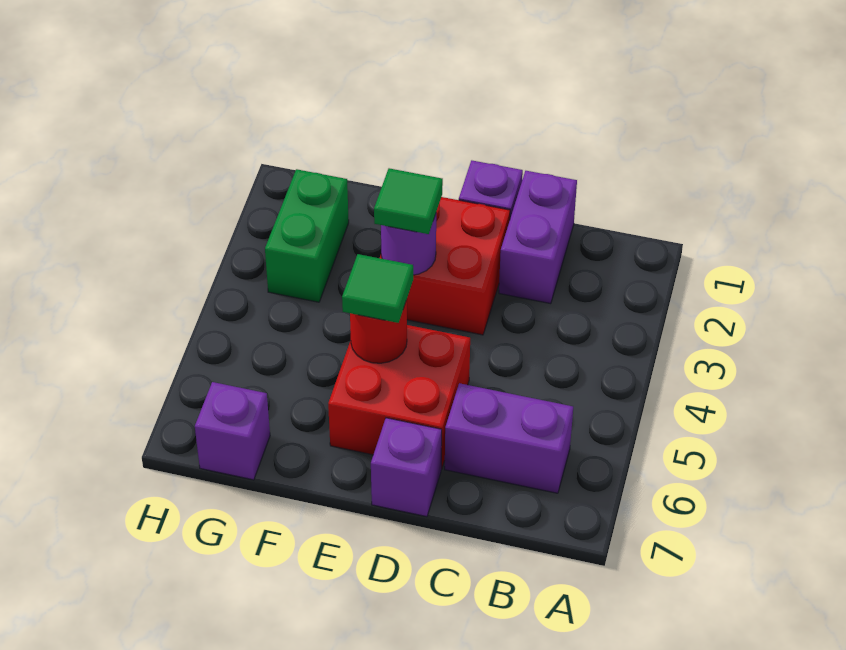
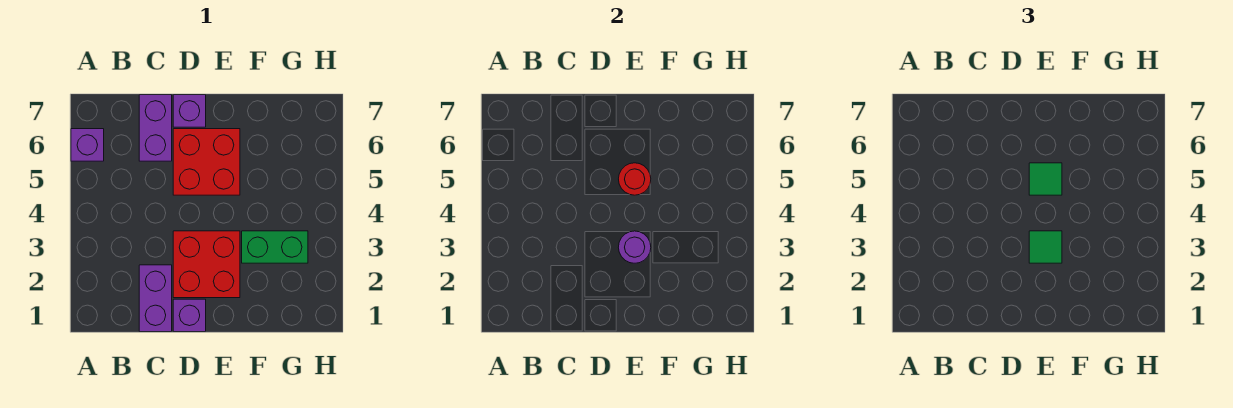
purple 1x2 brick [445,383,573,493] -> purple 1x2 brick turned to [139,95,172,161]
green 1x2 brick [265,169,349,302] -> green 1x2 brick turned to [242,231,308,263]
purple 1x1 brick [195,382,270,480] -> purple 1x1 brick moved to [71,129,104,161]

